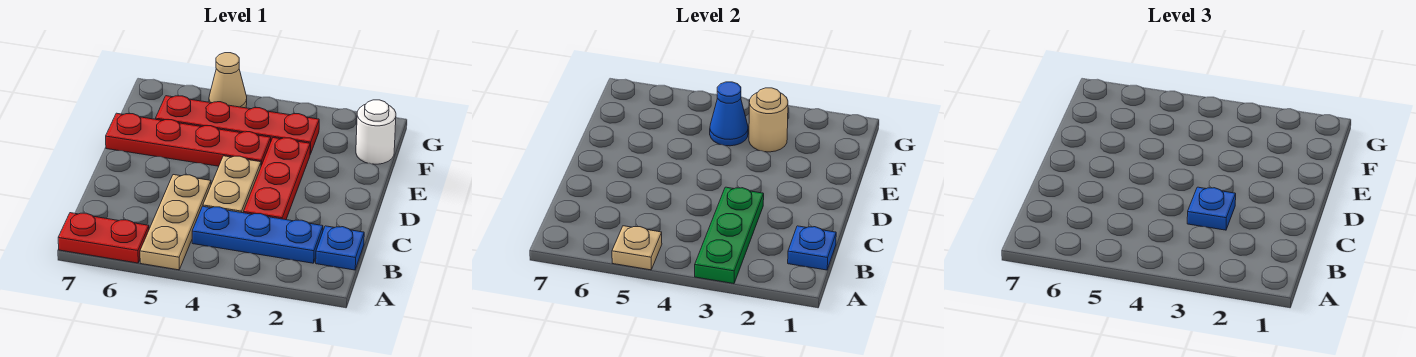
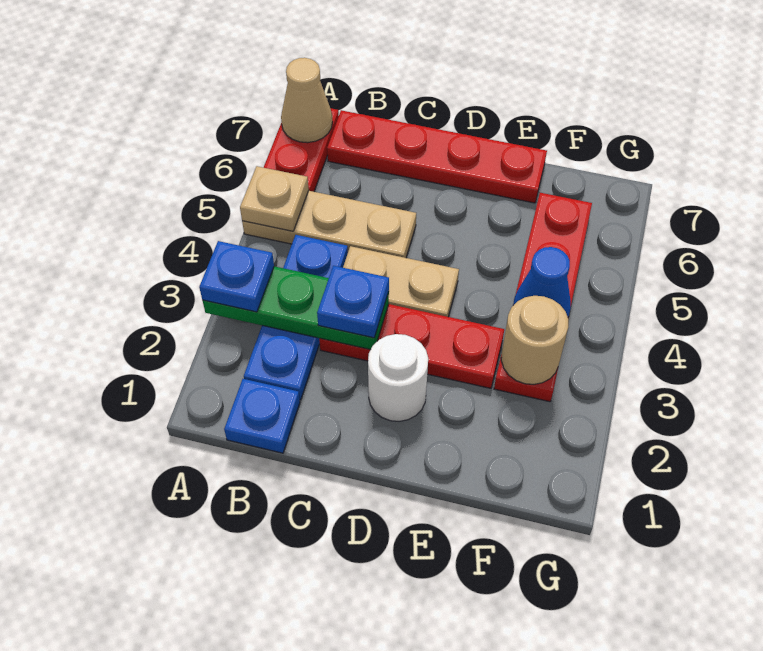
blue 1x1 plate [788,226,836,270] -> blue 1x1 plate moved to [199,241,274,312]
red 1x4 plate [106,113,271,166] -> red 1x4 plate turned to [327,110,547,203]
white 1x1 round brick [356,100,396,164] -> white 1x1 round brick moved to [368,334,428,421]
tan 1x1 cone [209,53,247,108] -> tan 1x1 cone moved to [281,58,332,143]

